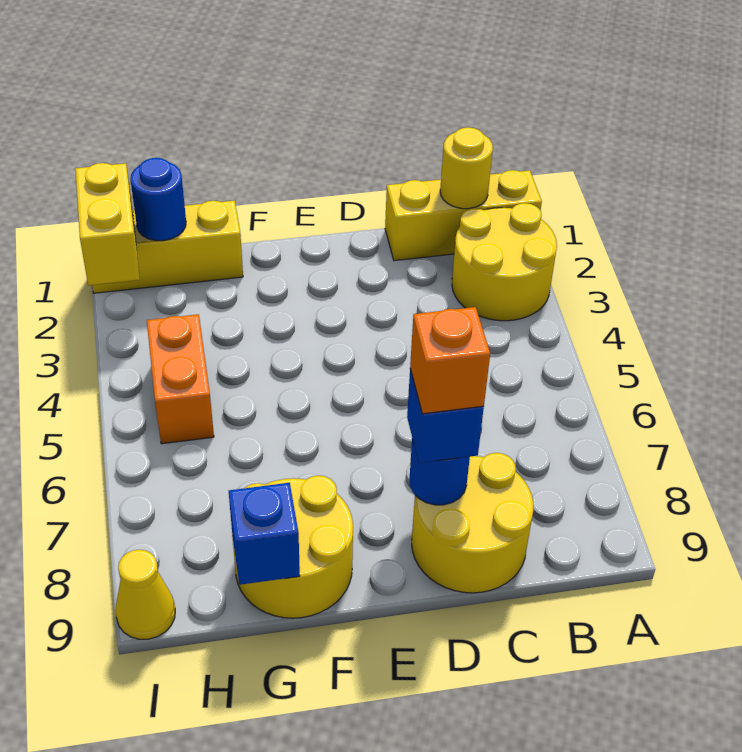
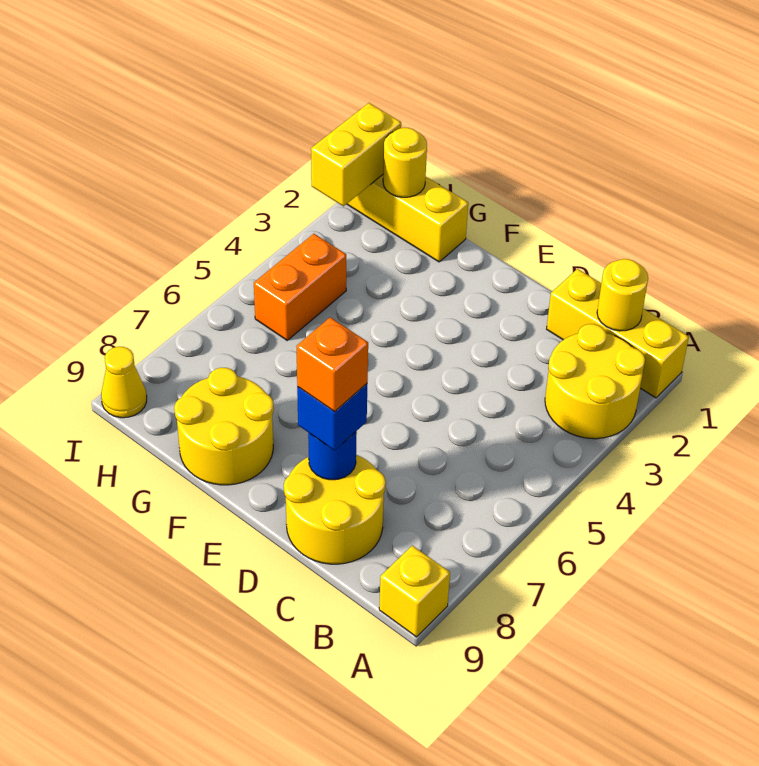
none -> yellow 1x1 brick [379,546,450,637]
blue 1x1 brick [229,483,300,585] -> none
blue 1x1 round brick [130,158,186,241] -> yellow 1x1 round brick [383,128,427,197]

